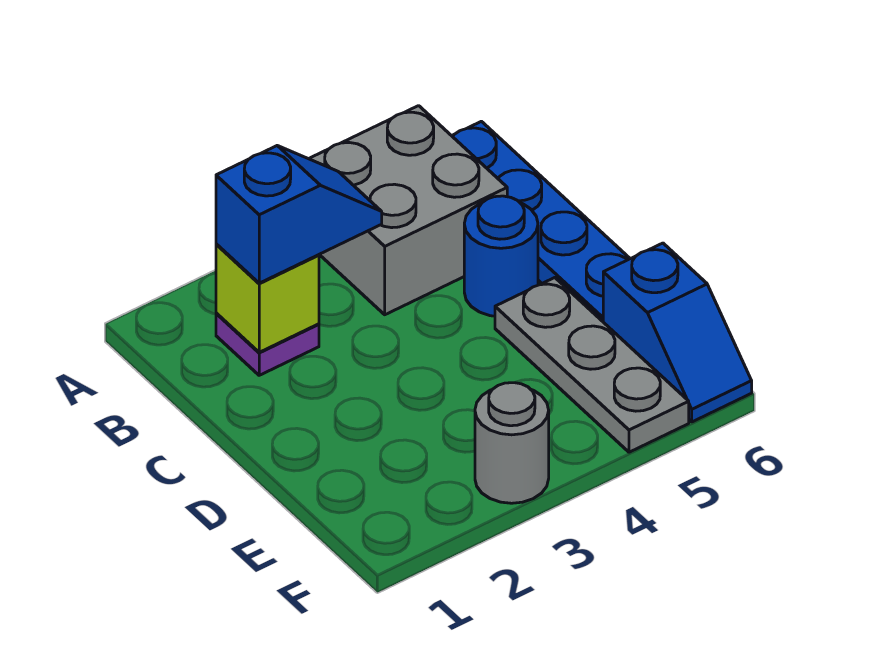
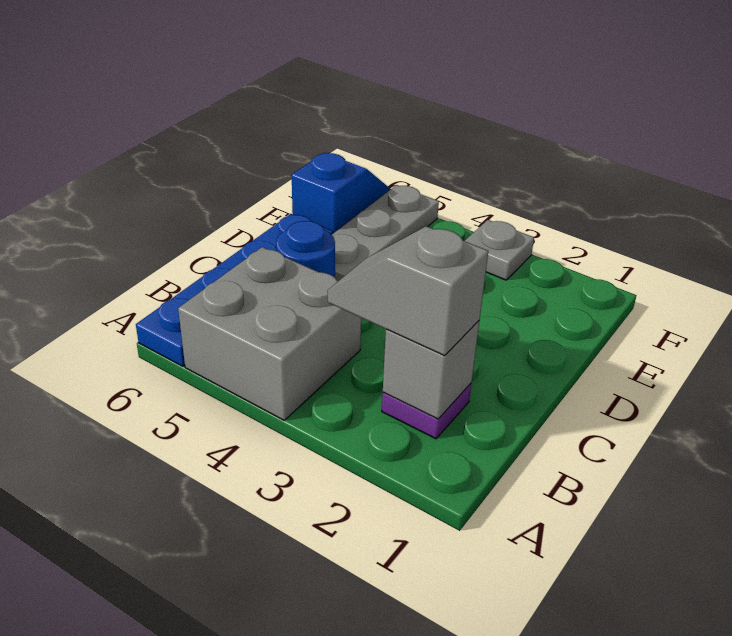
lime 1x1 brick [216,244,319,352] -> grey 1x1 brick [383,321,479,419]
blue 1x2 slope [216,146,382,283] -> grey 1x2 slope [328,226,488,356]
grey 1x1 round brick [475,383,549,503] -> grey 1x1 plate [465,220,534,280]

